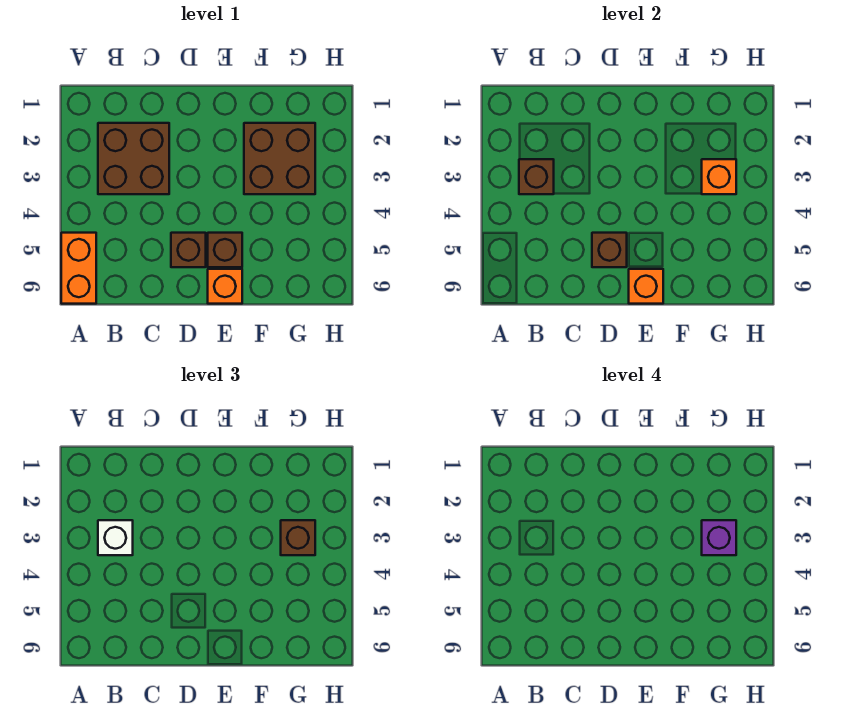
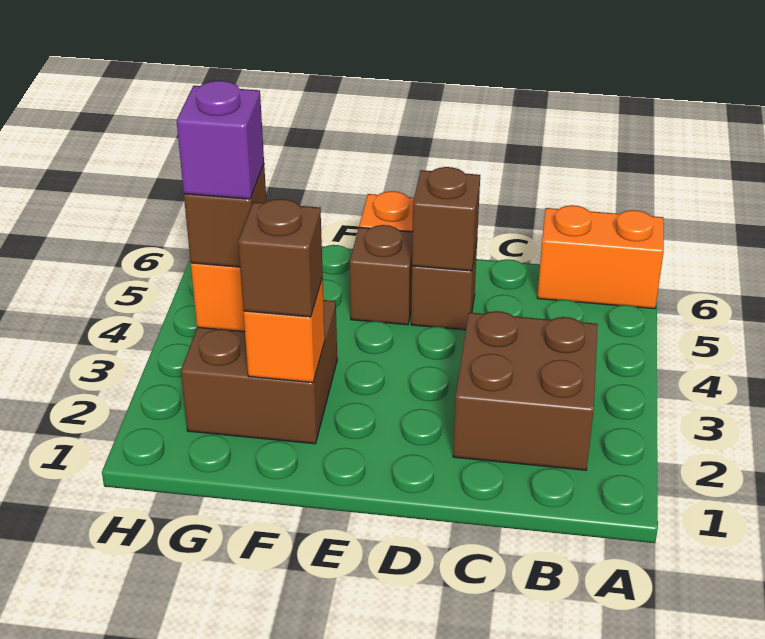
orange 1x2 brick [61,233,96,304] -> orange 1x2 brick turned to [537,205,664,309]
brown 1x1 brick [519,159,554,194] -> brown 1x1 brick moved to [238,199,323,317]
white 1x1 brick [98,520,133,555] -> none
orange 1x1 brick [629,269,663,304] -> orange 1x1 brick moved to [244,278,325,383]

